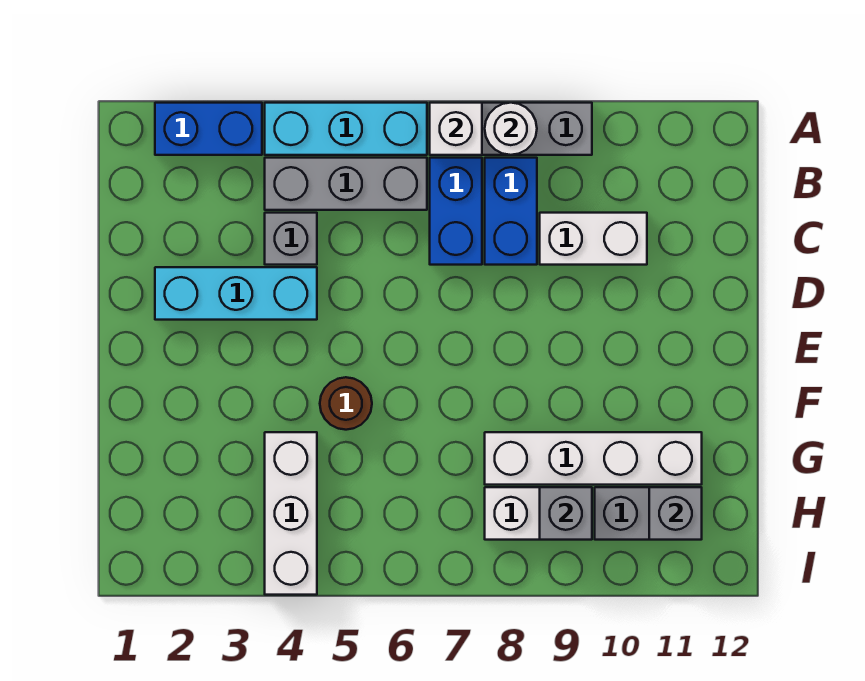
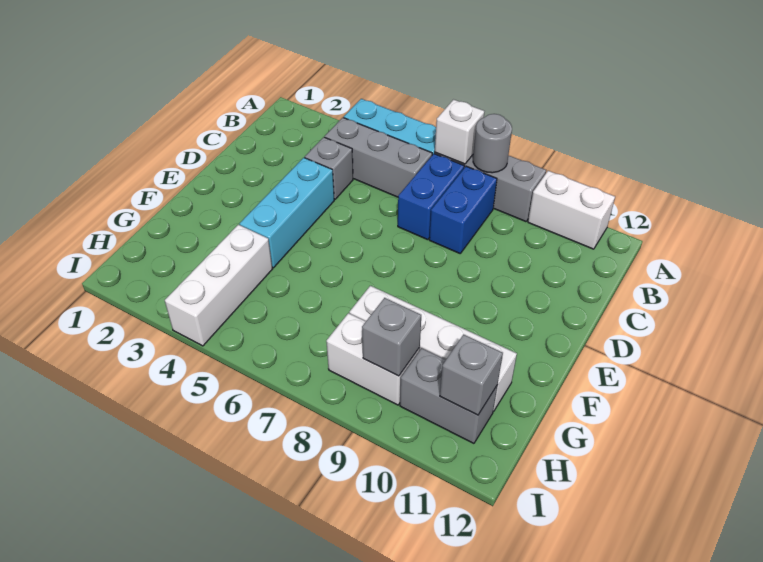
blue 1x2 brick [155,103,262,155] -> none
white 1x1 round brick [485,103,537,155] -> grey 1x1 round brick [473,114,512,173]
white 1x2 brick [540,213,647,265] -> white 1x2 brick moved to [528,171,615,249]
cyan 1x3 brick [155,267,317,320] -> cyan 1x3 brick turned to [240,158,334,268]
brown 1x1 round brick [320,377,372,430] -> none

